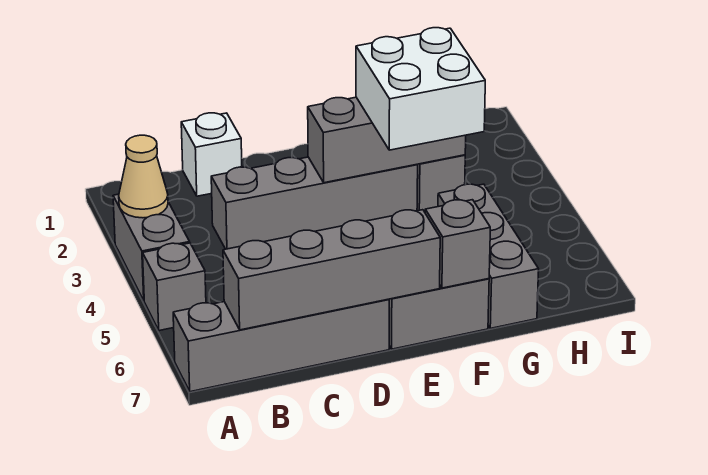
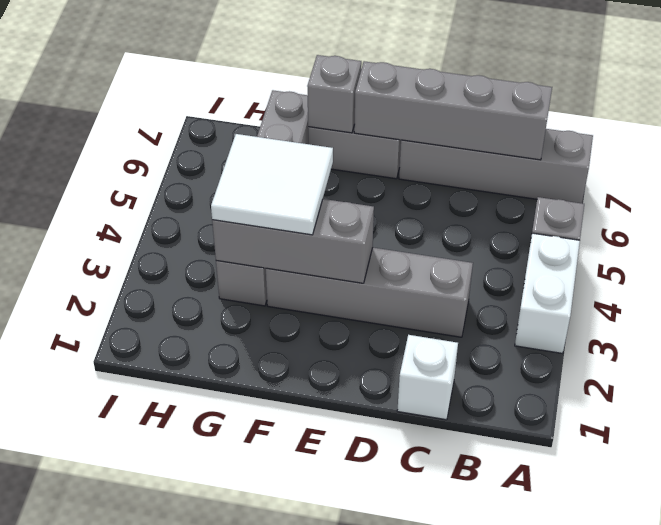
grey 1x2 brick [113,194,190,300] -> white 1x2 brick [515,233,580,354]
tan 1x1 cone [119,135,168,218] -> none
white 2x2 brick [356,28,485,150] -> white 2x2 tile [211,134,333,235]

